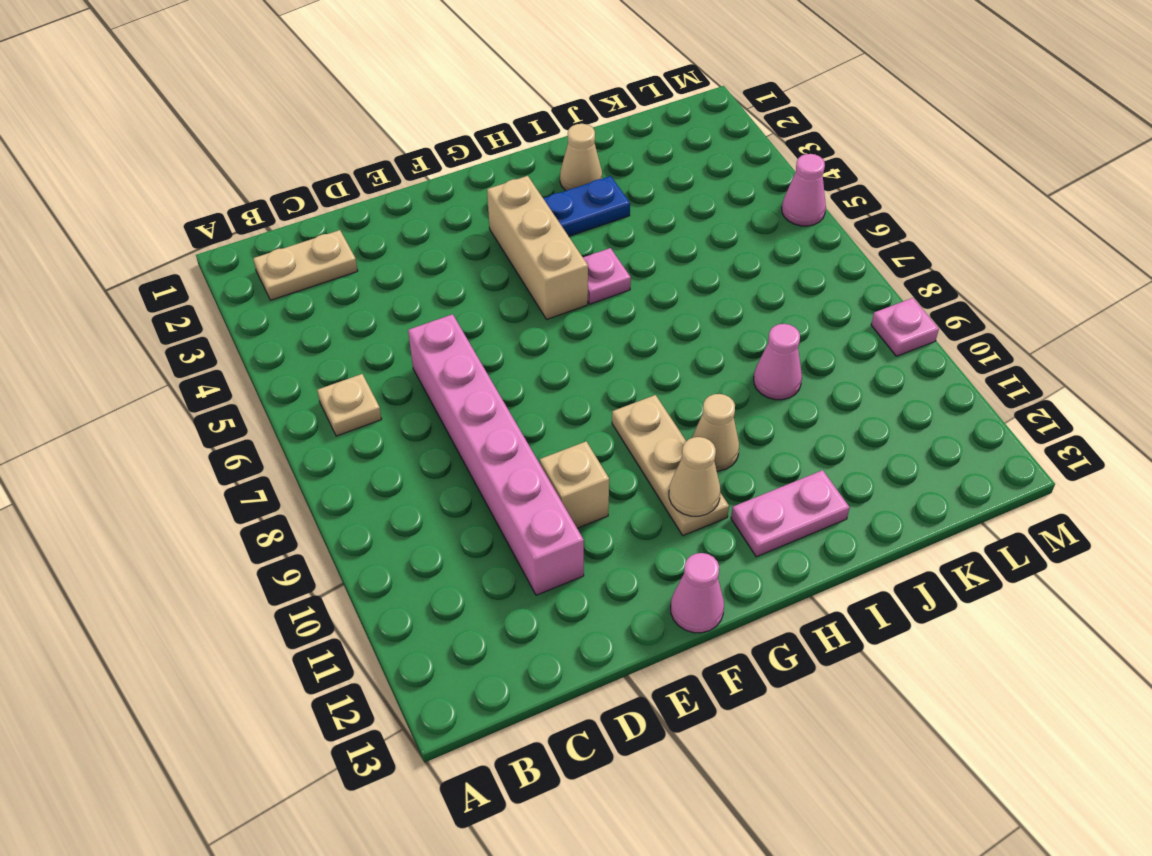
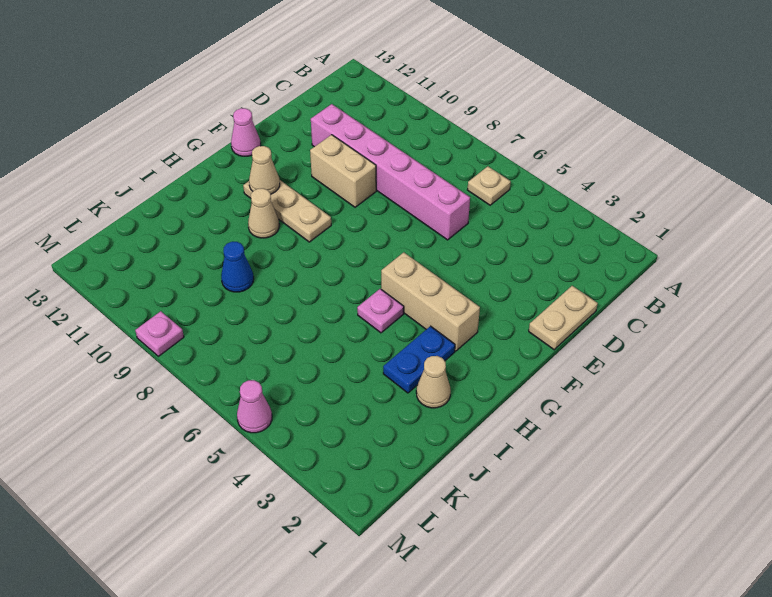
tan 1x2 plate [253,230,358,300] -> tan 1x2 plate moved to [529,286,598,350]
tan 1x1 brick [540,441,609,528] -> tan 1x2 brick [310,135,376,207]
pink 1x2 plate [731,470,850,557] -> none
pink 1x1 cone [754,324,802,400] -> blue 1x1 cone [221,242,254,292]

